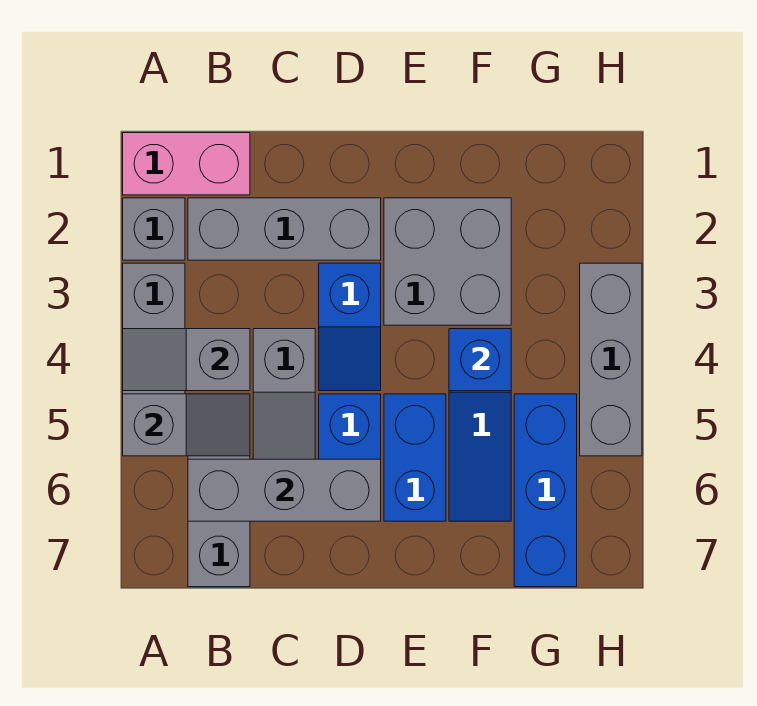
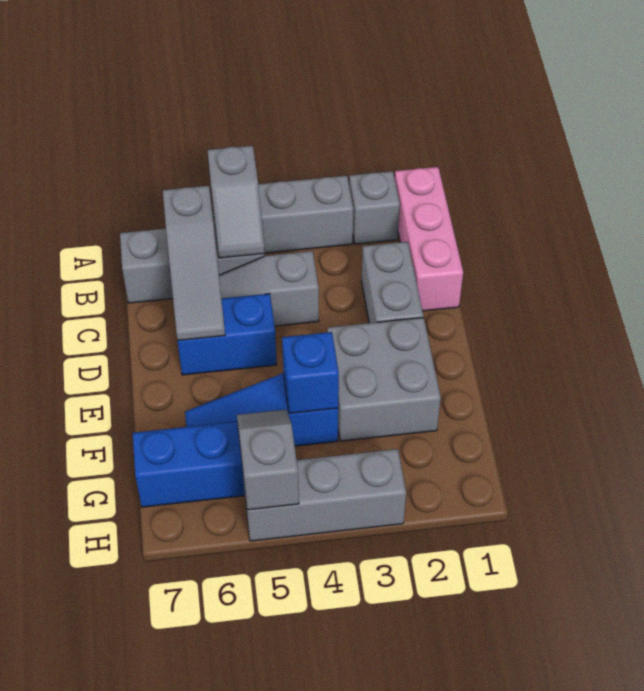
pink 1x2 brick [123,133,250,195] -> pink 1x3 brick [395,167,463,311]
grey 1x2 slope [123,329,250,391] -> grey 1x2 slope moved to [237,410,299,510]
grey 1x3 brick [188,198,381,260] -> grey 1x2 brick [361,242,423,323]
grey 1x3 brick [188,459,381,521] -> grey 1x3 slope [163,186,225,341]
blue 1x2 slope [319,263,381,391] -> none
blue 1x2 brick [384,394,446,521] -> none

